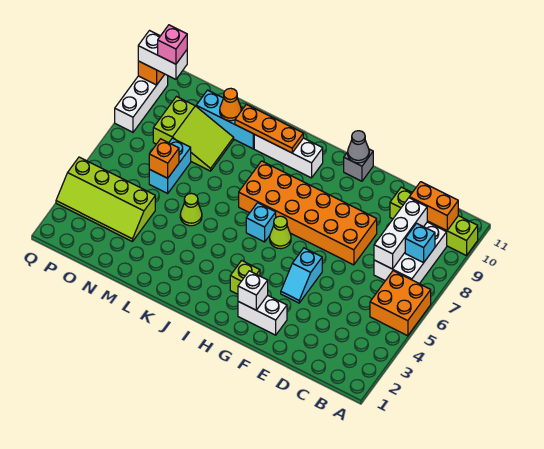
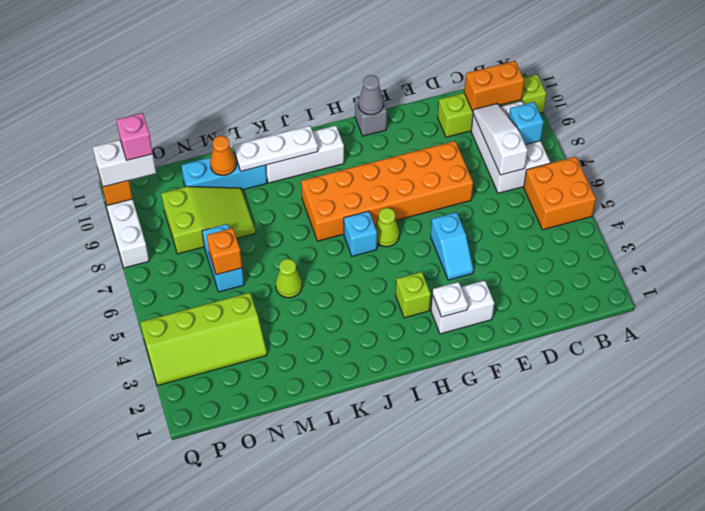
white 1x3 brick [374,198,427,269] -> white 1x3 slope [473,103,528,175]
white 1x1 brick [238,271,268,310] -> white 1x1 plate [433,282,468,317]
orange 1x3 plate [235,104,303,153] -> white 1x3 plate [233,126,318,171]

